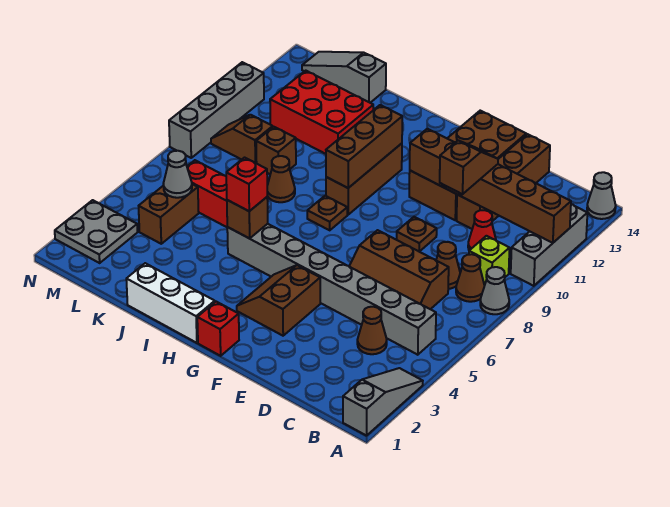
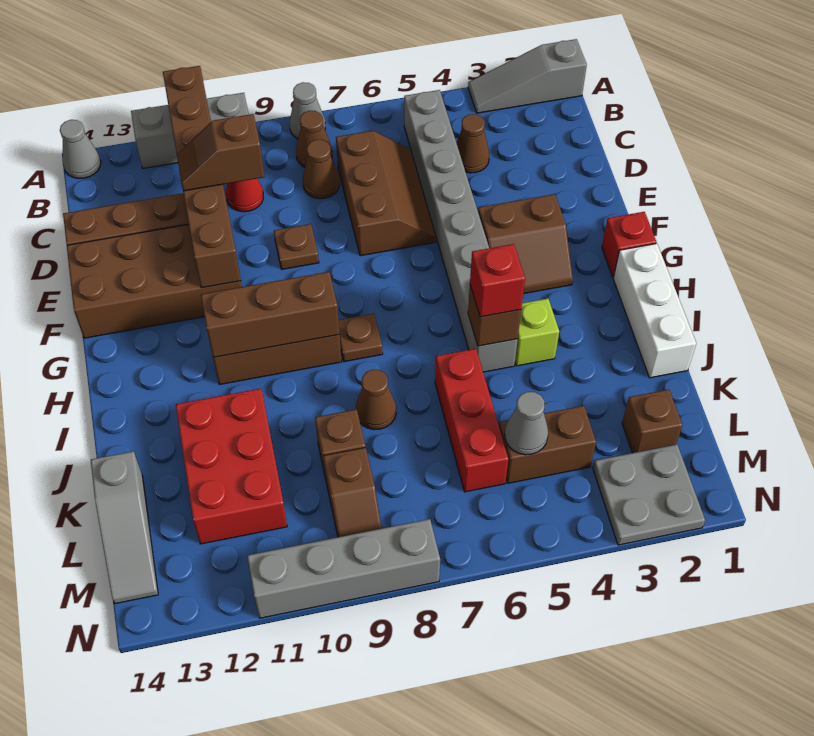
lime 1x1 brick [469,236,510,285] -> lime 1x1 brick moved to [515,299,559,366]
none -> brown 1x1 brick [622,389,682,453]

